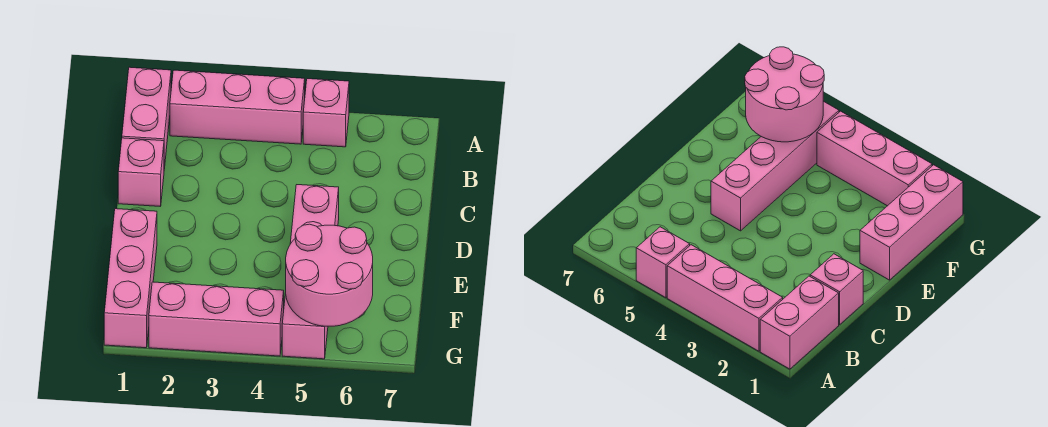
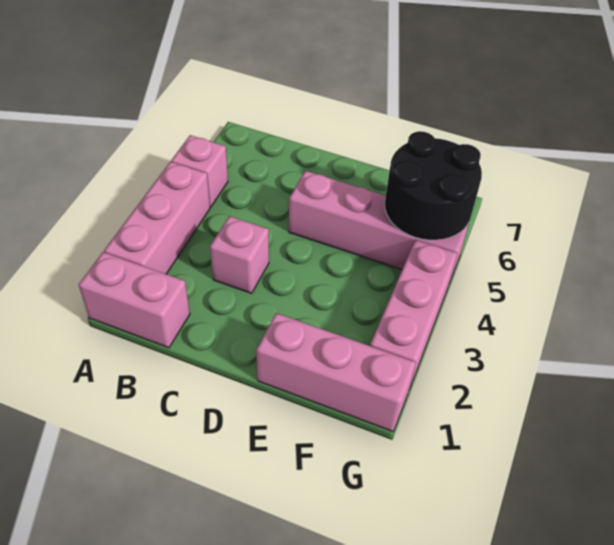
pink 1x1 brick [118,138,164,206] -> pink 1x1 brick moved to [210,216,269,293]
pink 2x2 round brick [286,224,373,327] -> black 2x2 round brick [385,131,482,240]

